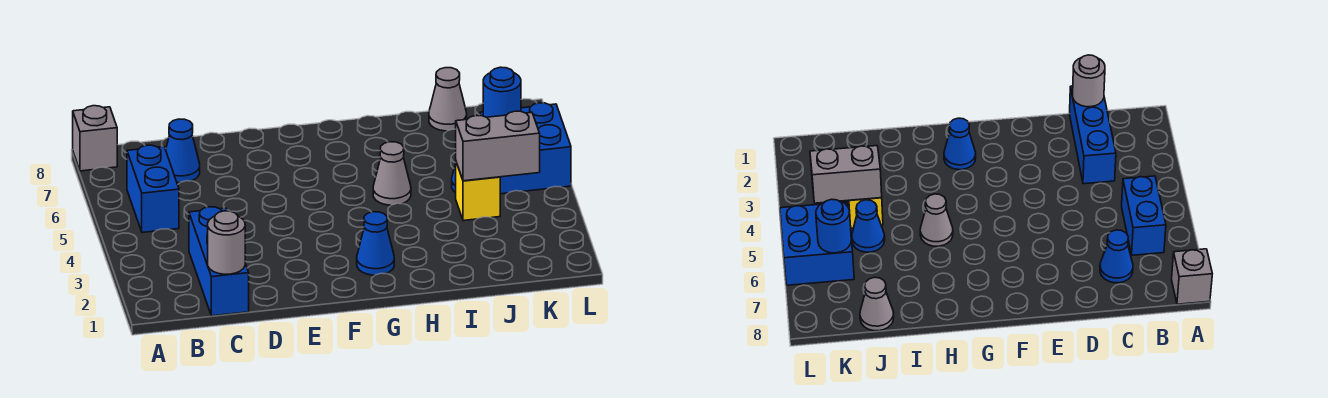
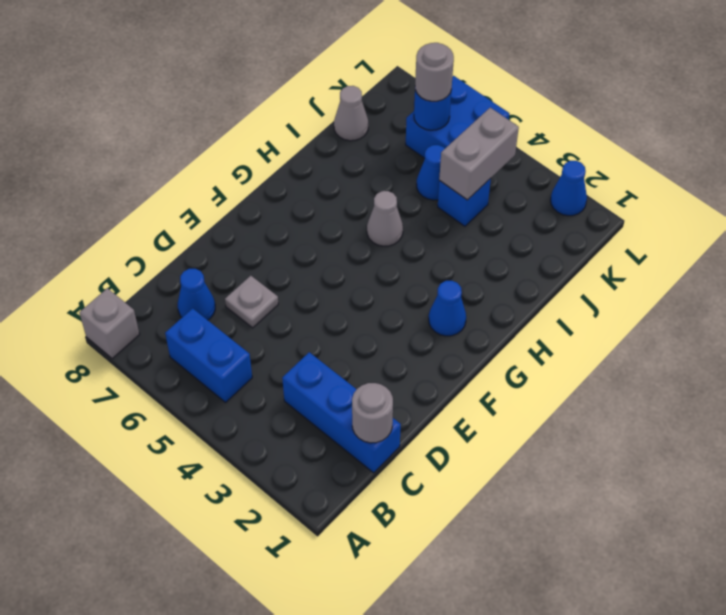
none -> grey 1x1 plate [225,276,278,328]
yellow 1x1 brick [456,162,500,221] -> blue 1x1 brick [438,178,491,226]
none -> grey 1x1 round brick [415,43,454,101]
none -> blue 1x1 cone [551,161,587,216]

